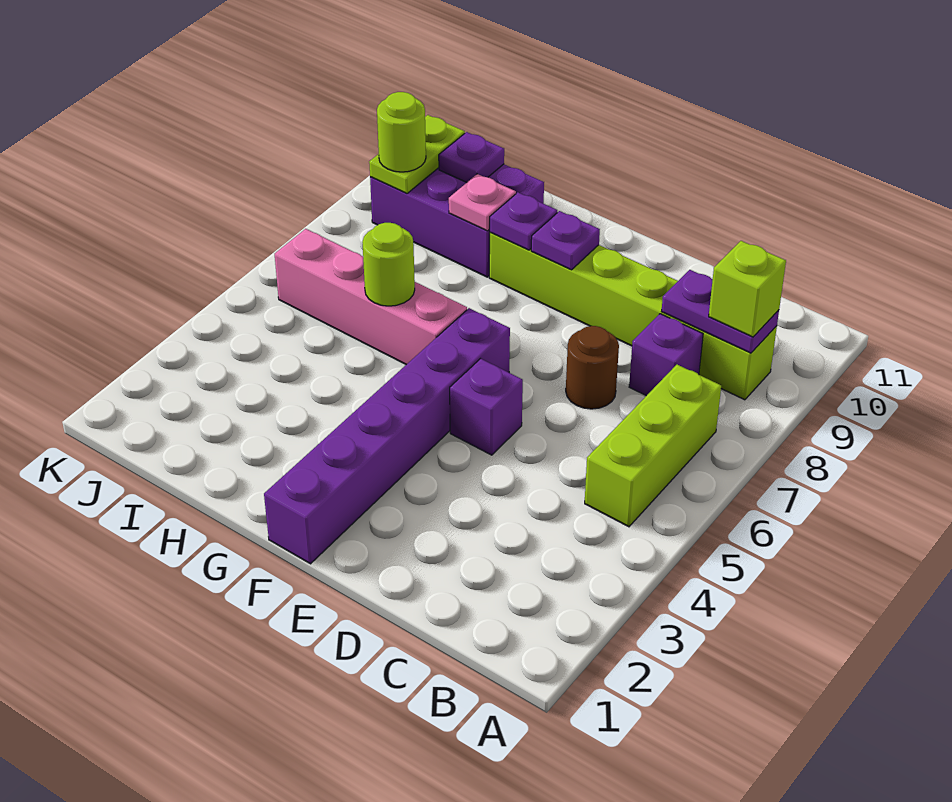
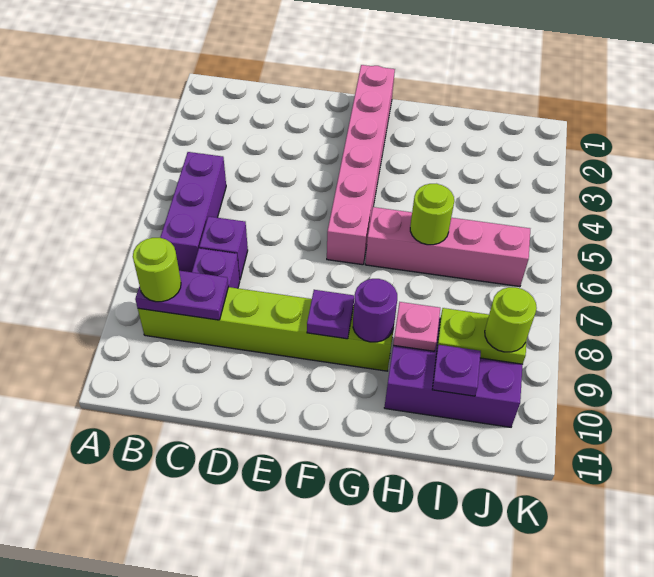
lime 1x3 brick [585,365,721,527] -> purple 1x3 brick [160,152,226,272]
lime 1x1 brick [709,241,786,337] -> lime 1x1 round brick [133,238,181,302]
brown 1x1 round brick [566,326,619,409] -> none
purple 1x1 brick [450,359,523,455] -> purple 1x1 brick moved to [199,216,248,279]
purple 1x6 brick [264,308,510,564] -> pink 1x6 brick [327,65,395,265]
purple 1x1 plate [490,192,557,250] -> purple 1x1 round brick [353,279,397,342]
lime 1x2 plate [369,115,465,193] -> lime 1x2 plate turned to [437,308,527,364]

